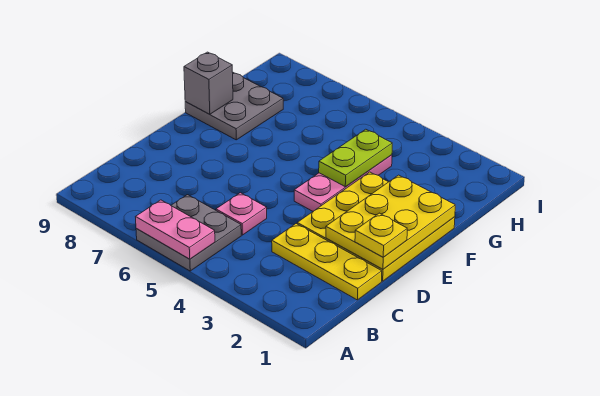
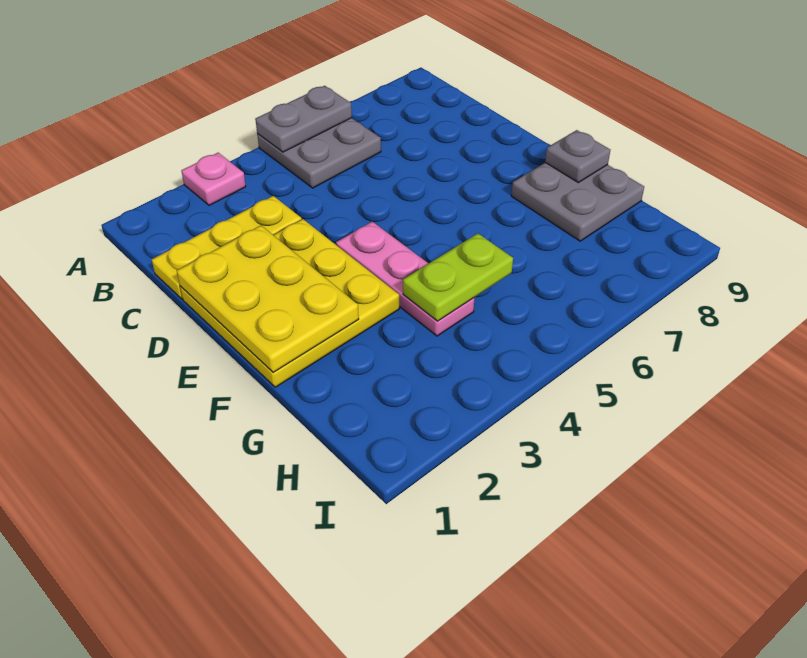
pink 1x2 plate [136,200,215,259] -> grey 1x2 plate [255,86,352,152]
pink 1x1 plate [216,193,267,235] -> pink 1x1 plate moved to [182,153,246,205]
yellow 1x1 plate [355,213,407,257] -> none
lime 1x2 plate [319,129,392,187] -> lime 1x2 plate turned to [403,234,513,321]
grey 1x1 brick [184,52,233,114] -> grey 1x1 plate [545,130,610,183]

